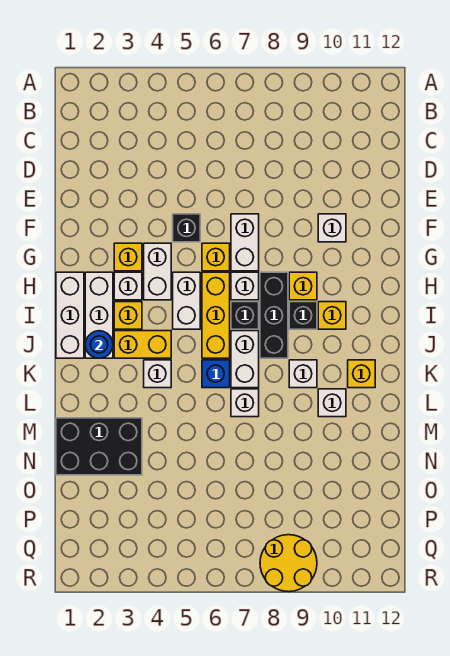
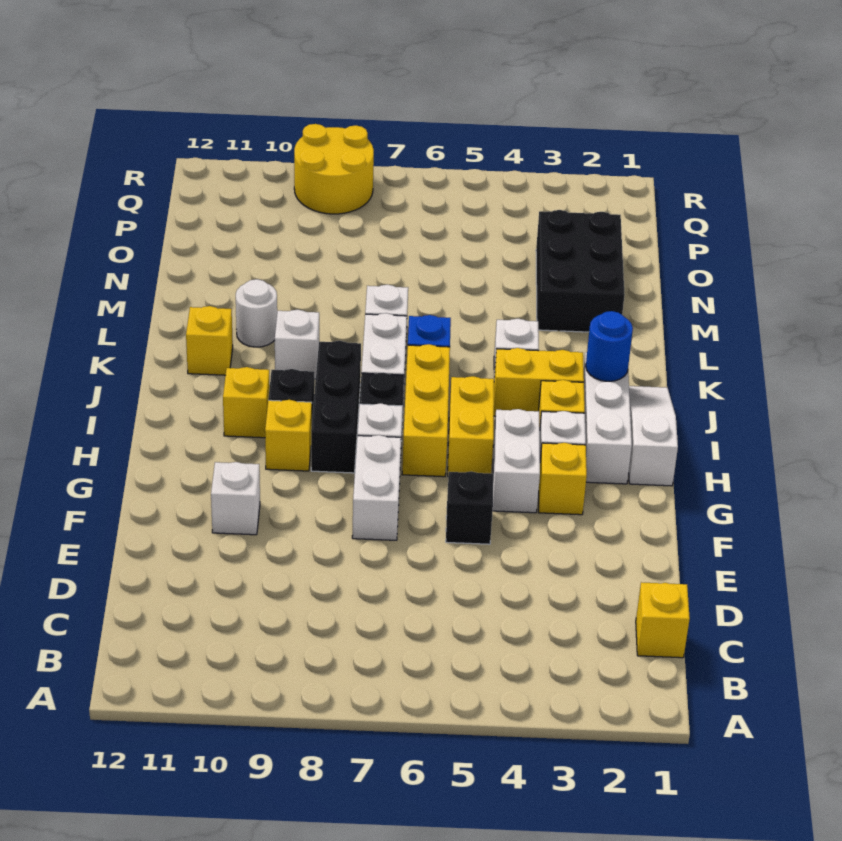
yellow 1x1 brick [202,243,230,271] -> yellow 1x1 brick moved to [636,582,690,658]
white 1x3 brick [56,272,84,358] -> white 1x3 slope [629,386,678,486]
white 1x2 brick [173,272,200,329] -> yellow 1x2 brick [448,376,494,476]
white 1x1 brick [318,389,346,417] -> white 1x1 round brick [236,279,277,347]
black 2x3 brick [56,418,142,475] -> black 2x3 brick turned to [536,210,625,332]

